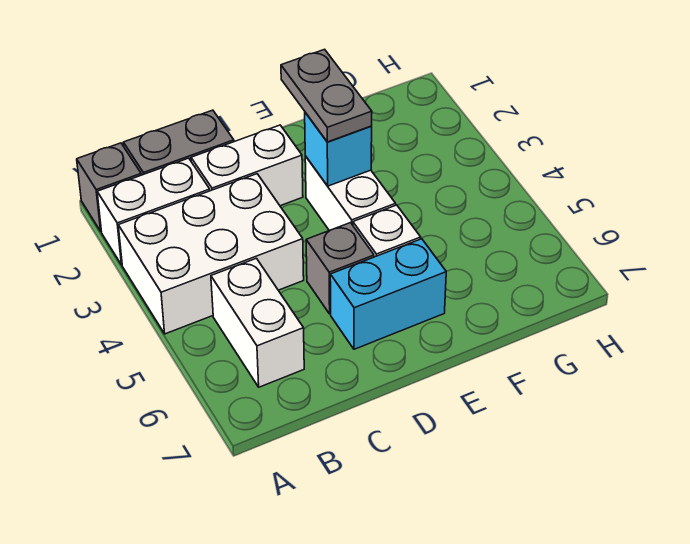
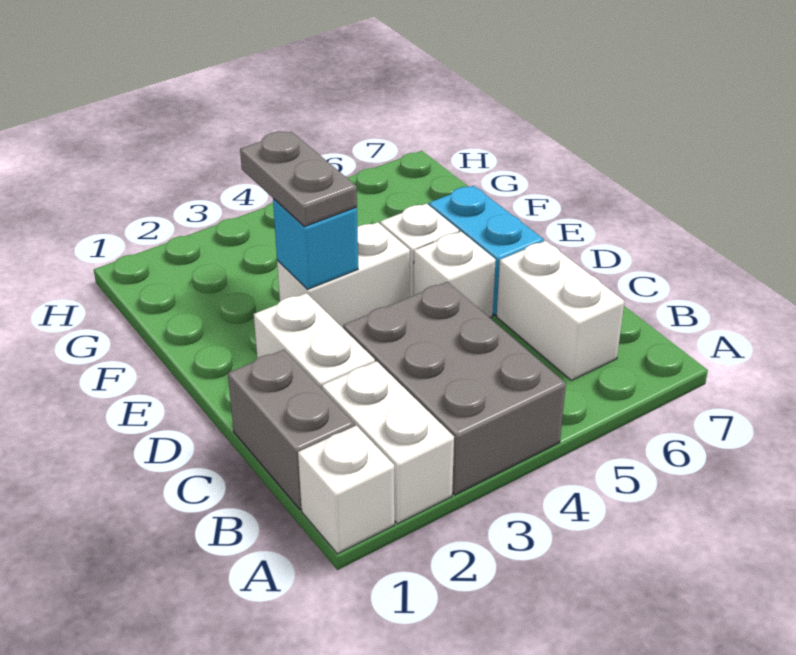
grey 1x1 brick [77,143,141,231] -> white 1x1 brick [298,425,395,554]
white 2x3 brick [118,174,304,334] -> grey 2x3 brick [343,282,566,495]
white 1x2 brick [211,258,304,387] -> white 1x2 brick turned to [497,241,624,380]
grey 1x1 brick [306,223,374,314] -> white 1x1 brick [414,231,496,318]
grey 1x2 plate [281,49,372,142] -> grey 1x2 plate turned to [240,131,357,227]

